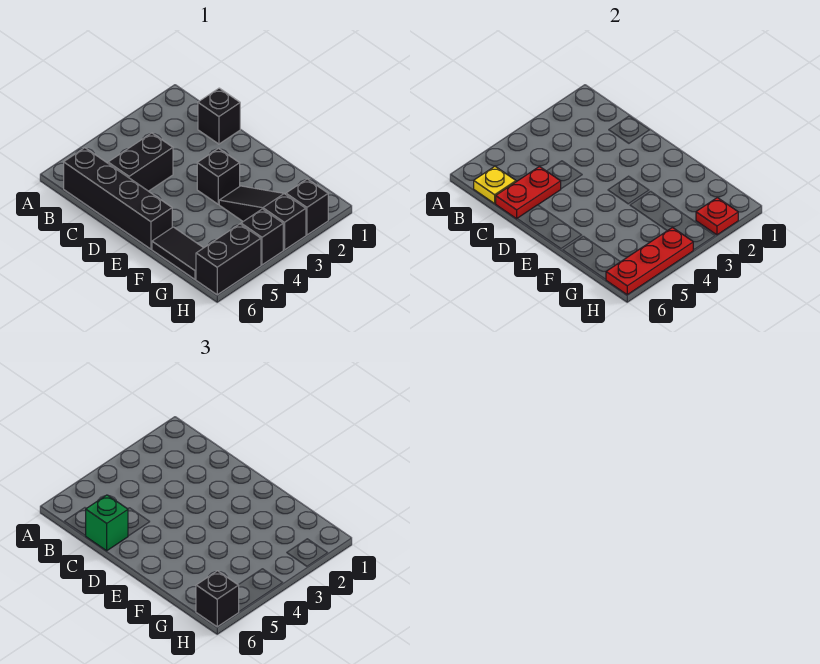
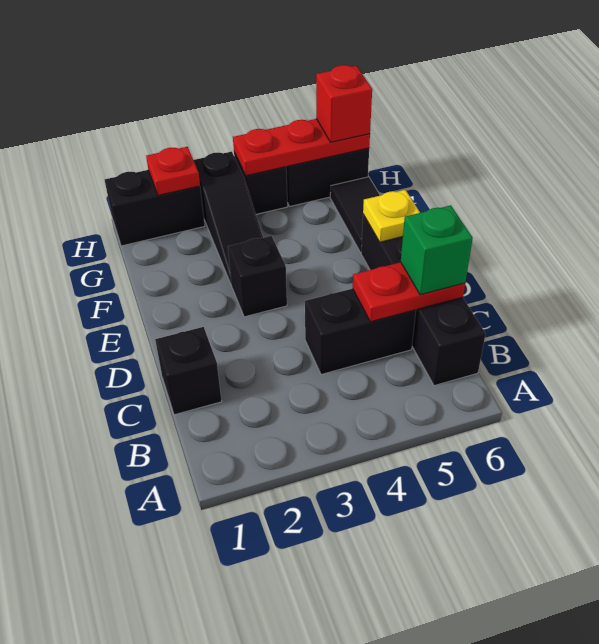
yellow 1x1 plate [474,166,516,204] -> yellow 1x1 plate moved to [363,190,420,242]
black 1x1 brick [286,179,328,235] -> black 1x2 brick [105,170,205,246]
black 1x1 brick [196,571,239,627] -> red 1x1 brick [316,65,372,142]

